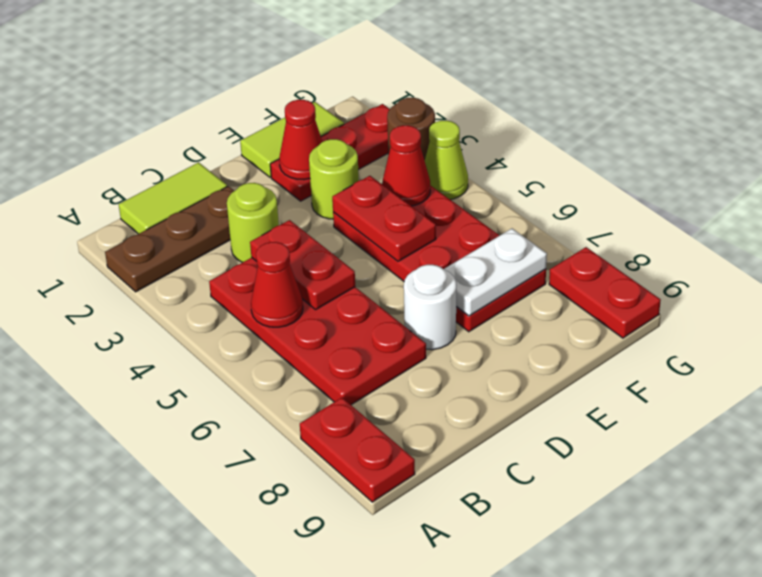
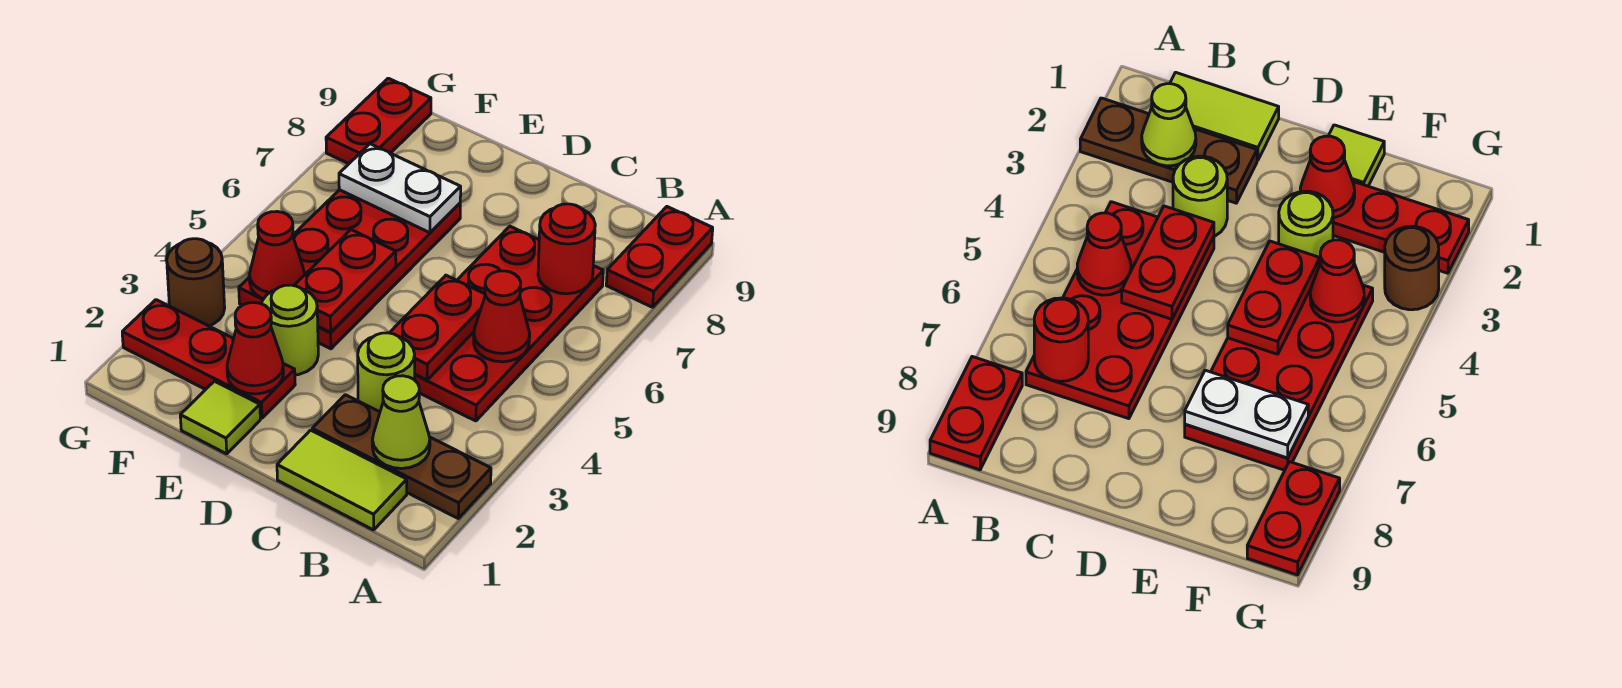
none -> red 1x1 round brick [538,204,595,294]
white 1x1 round brick [404,265,456,350] -> none
lime 1x2 tile [240,102,344,177] -> lime 1x1 tile [180,381,260,454]
lime 1x1 cone [425,120,468,200] -> lime 1x1 cone moved to [372,376,430,469]

